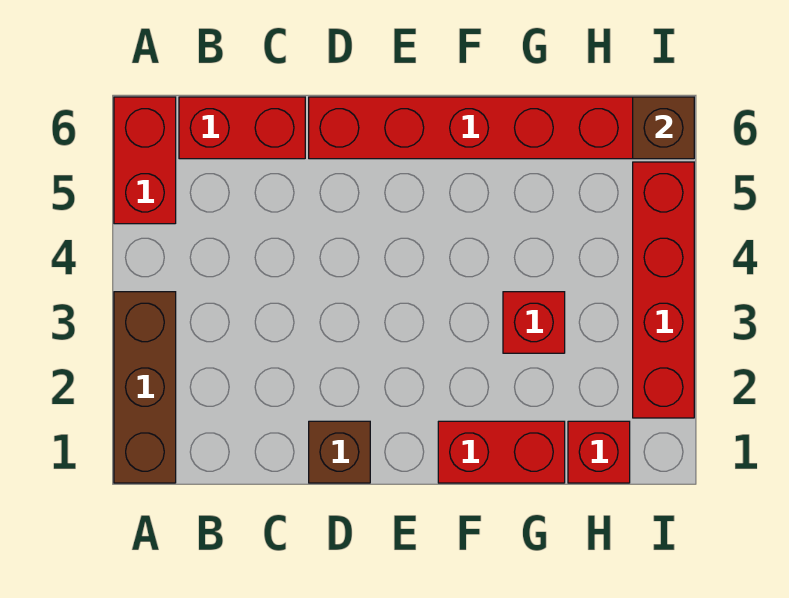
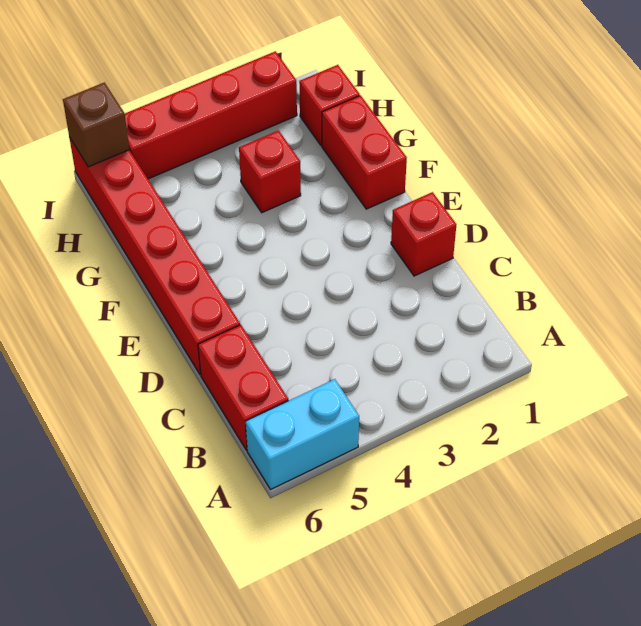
brown 1x3 brick [114,292,176,483] -> none
red 1x2 brick [114,97,176,224] -> cyan 1x2 brick [246,379,359,490]
brown 1x1 brick [309,421,370,483] -> red 1x1 brick [391,192,456,276]

